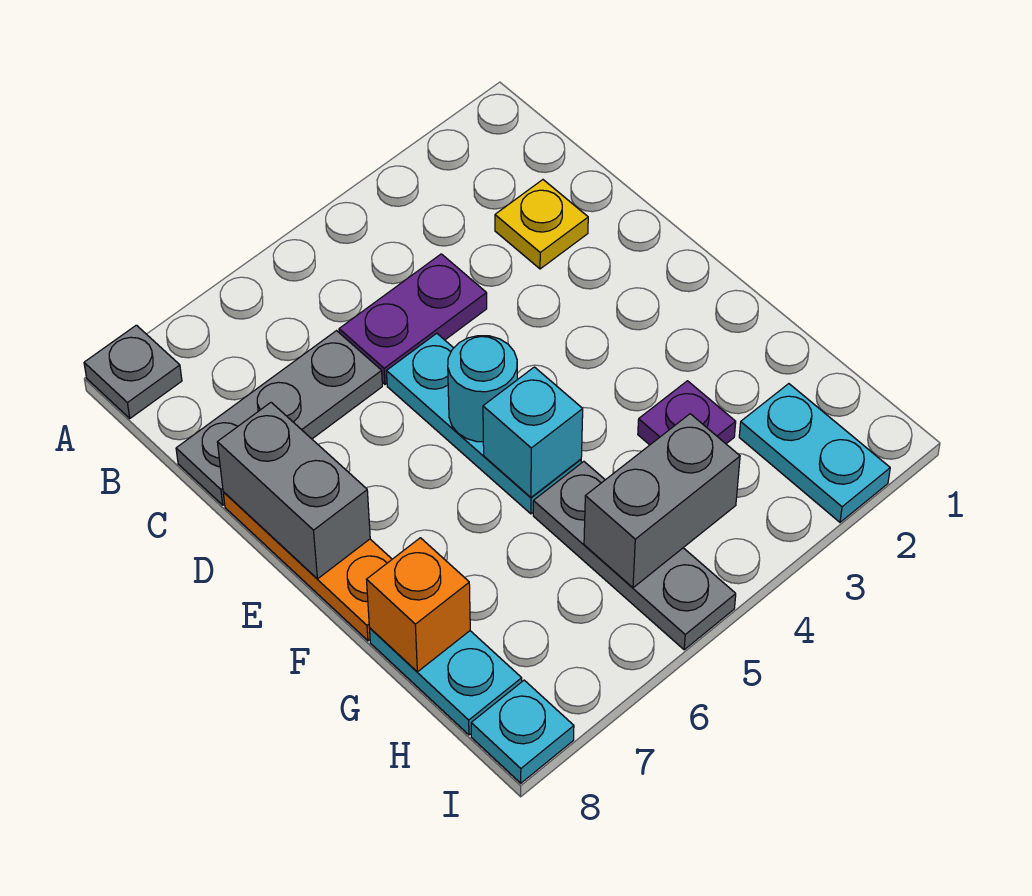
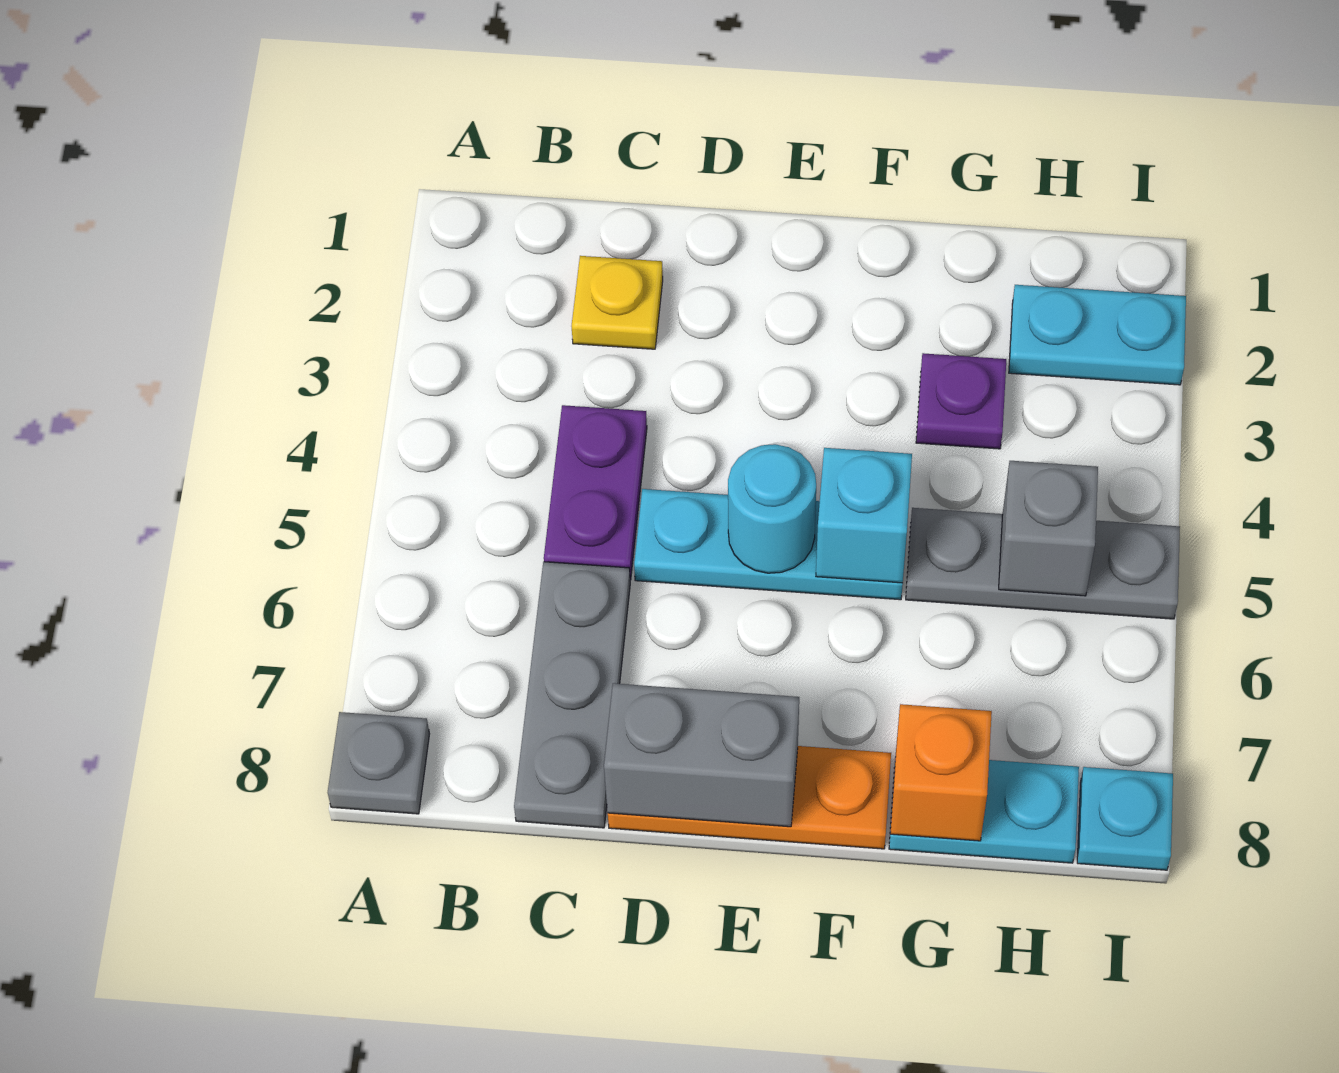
grey 1x2 brick [584,414,740,588] -> grey 1x1 brick [999,461,1098,596]

